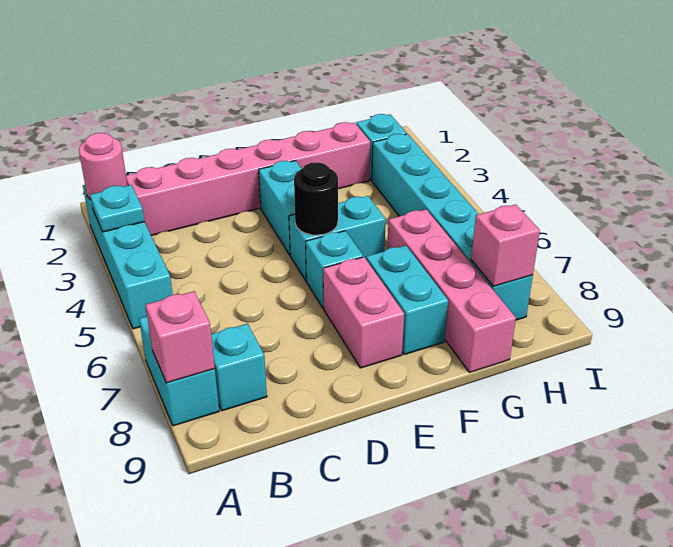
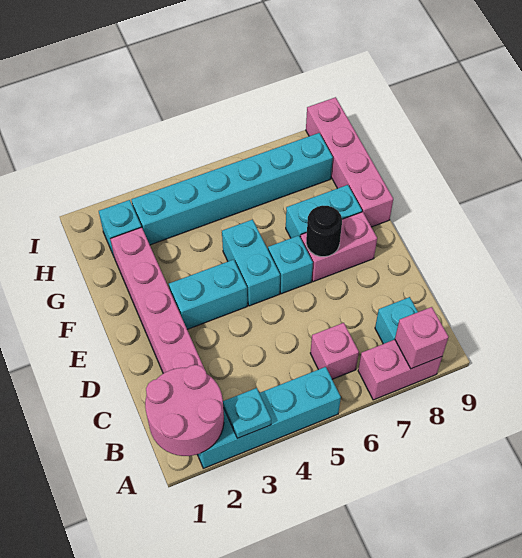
pink 1x1 round brick [79,133,128,200] -> pink 2x2 round brick [145,365,224,456]
cyan 1x2 brick [139,316,219,426] -> pink 1x2 brick [358,340,442,400]
black 1x1 round brick [294,162,338,235] -> black 1x1 round brick moved to [306,206,342,257]
pink 1x4 brick [387,209,516,373] -> pink 1x4 brick turned to [306,97,393,227]
pink 1x1 brick [471,204,540,286] -> pink 1x1 brick moved to [310,323,359,379]

